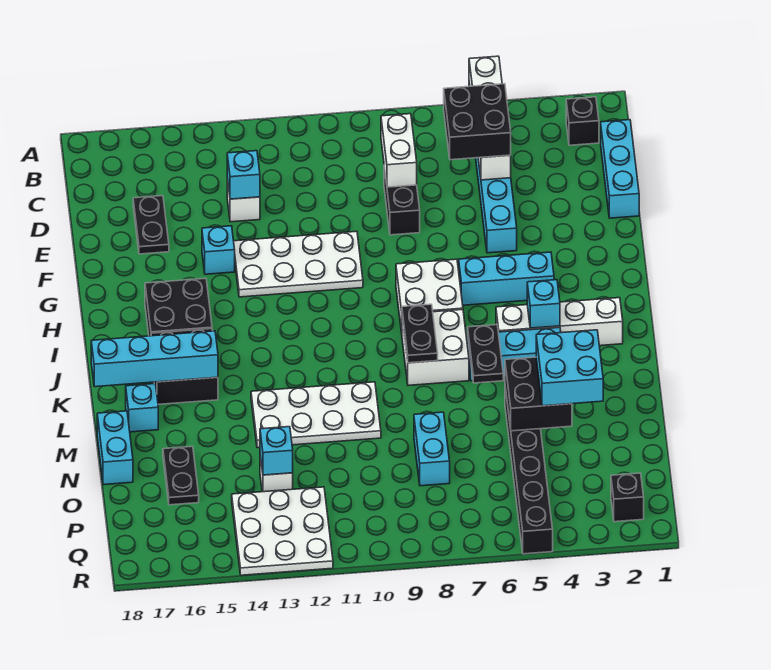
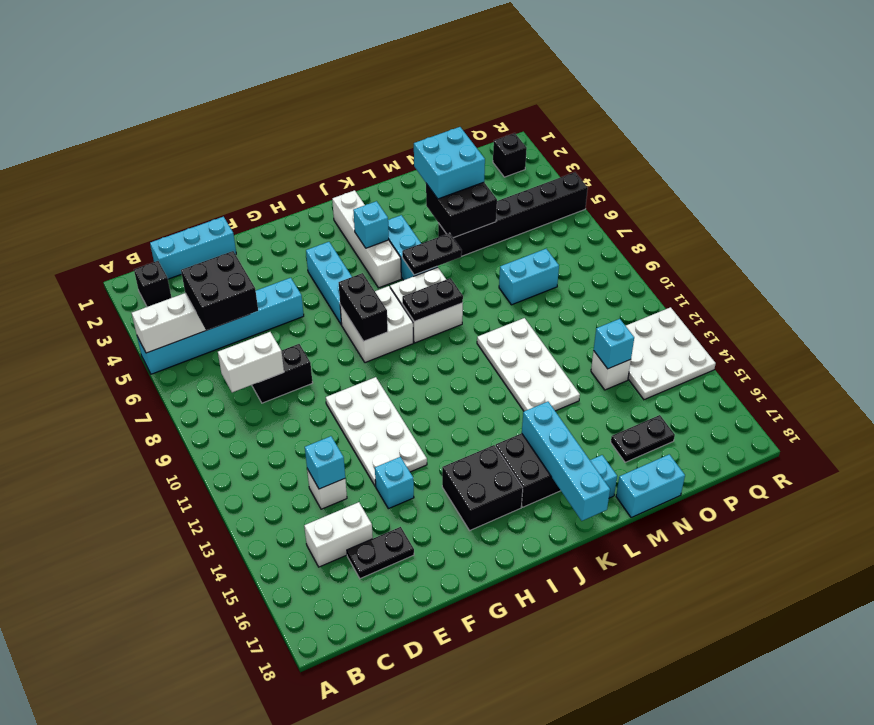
none -> white 1x2 brick [304,502,373,567]
none -> black 1x2 brick [339,273,388,341]

